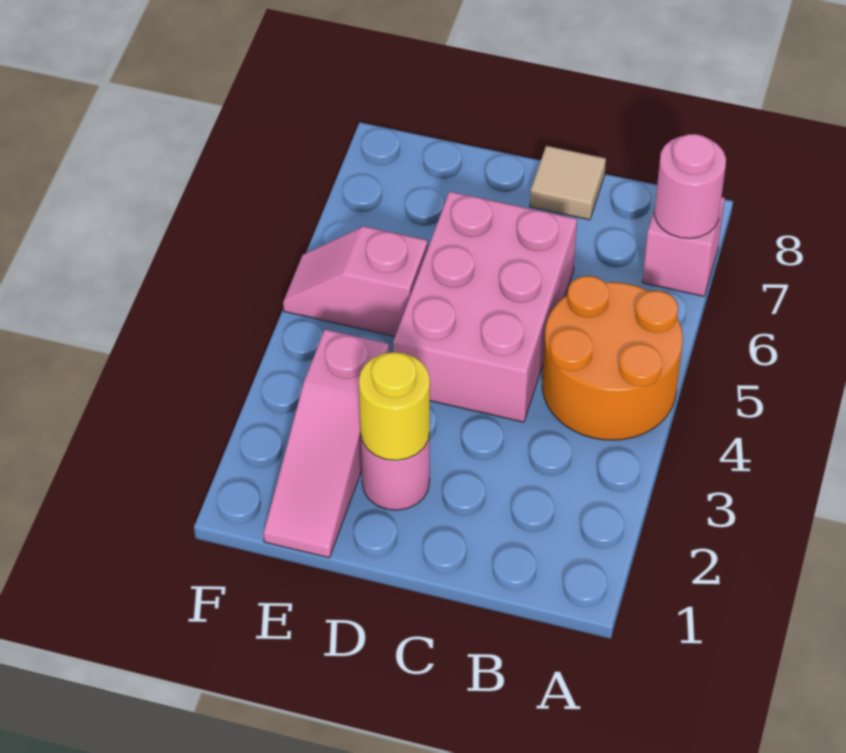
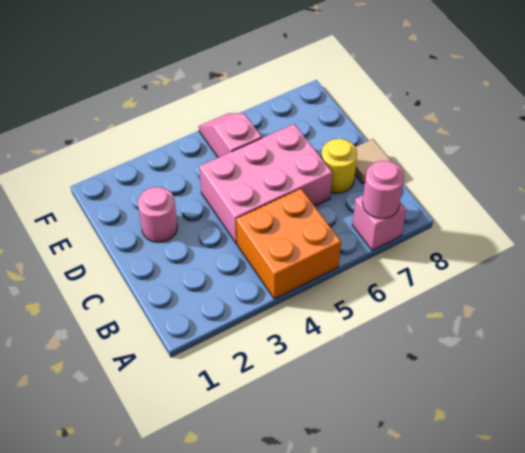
orange 2x2 round brick [542,276,683,440] -> orange 2x2 brick [236,189,341,299]
yellow 1x1 round brick [359,352,430,460] -> yellow 1x1 round brick moved to [321,139,357,193]
pink 1x3 slope [263,330,389,558] -> none

